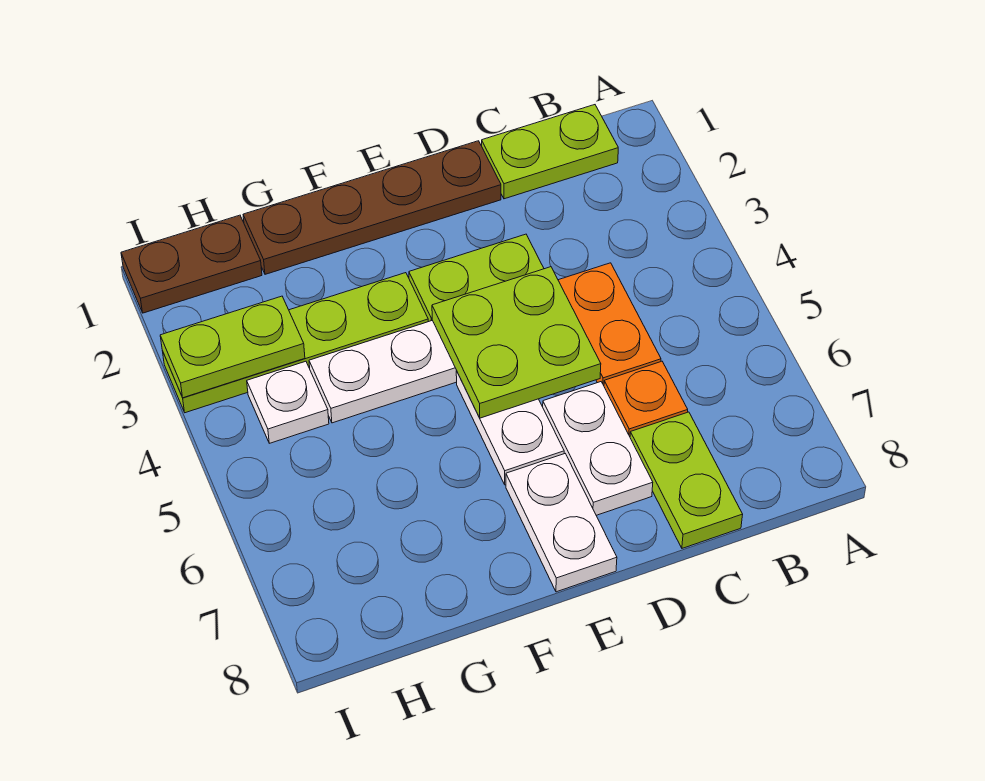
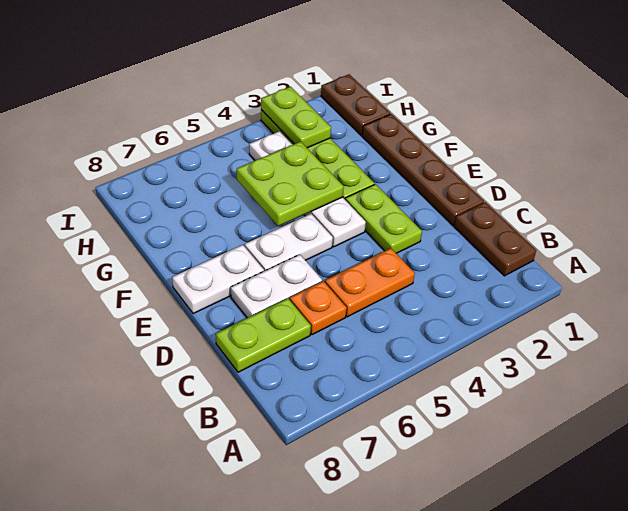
lime 1x2 plate [482,105,618,199] -> brown 1x2 plate [454,202,536,276]
lime 2x2 plate [432,267,601,418] -> lime 2x2 plate moved to [237,142,344,226]

